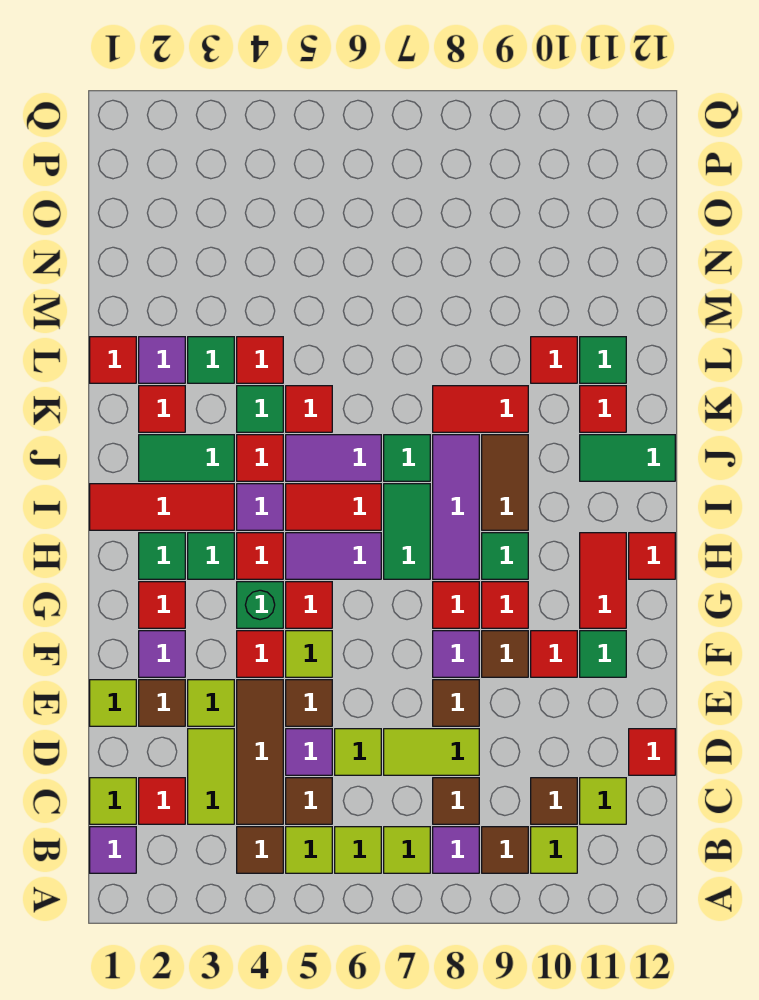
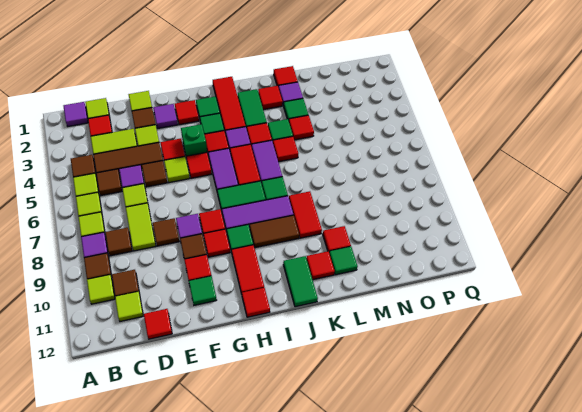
red 1x2 tile [580,533,626,628] -> red 1x2 tile turned to [232,245,264,294]

